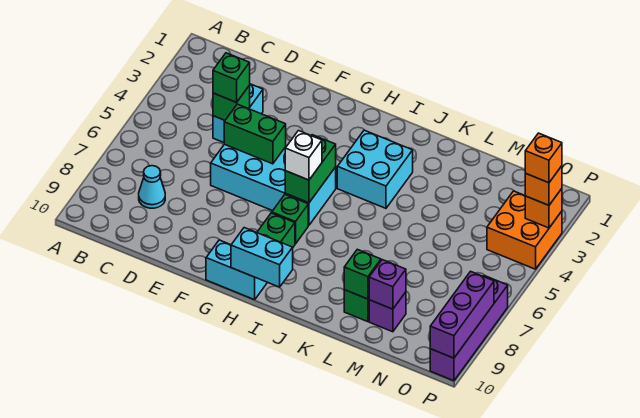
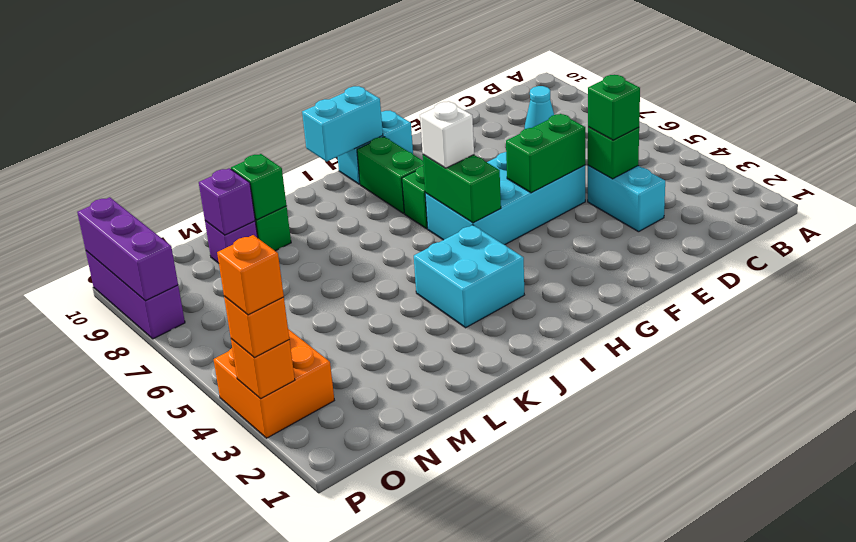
purple 1x4 brick [430,276,508,381] -> purple 1x3 brick [86,251,185,339]

